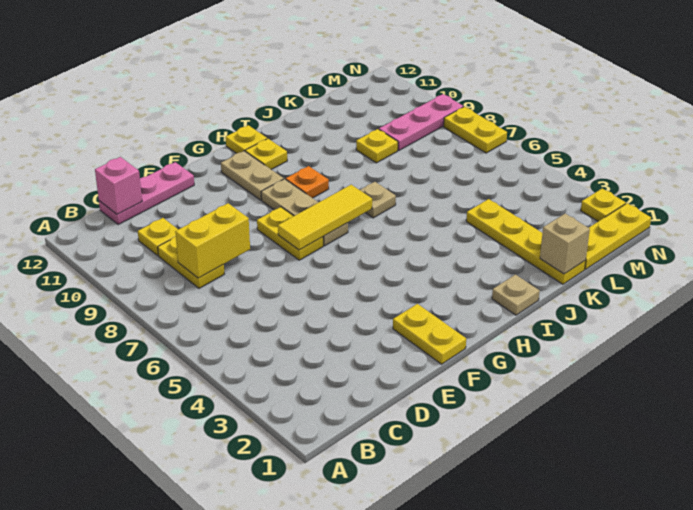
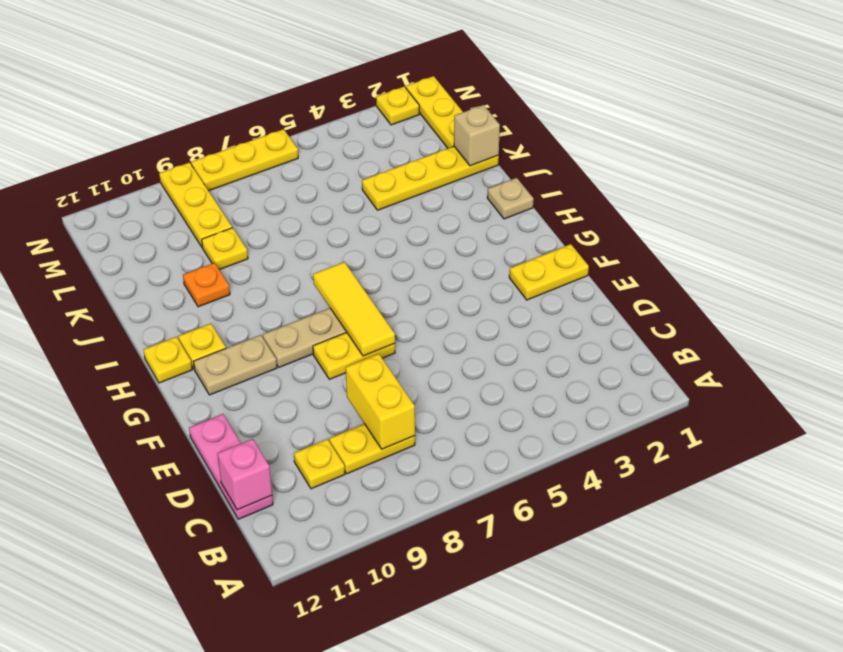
orange 1x1 plate [286,166,329,198] -> orange 1x1 plate moved to [183,263,230,307]
tan 1x1 plate [360,182,396,218] -> none
pink 1x3 plate [379,94,463,150] -> yellow 1x3 plate [159,163,232,248]
yellow 1x2 plate [444,107,507,153] -> yellow 1x3 plate [191,129,298,191]

